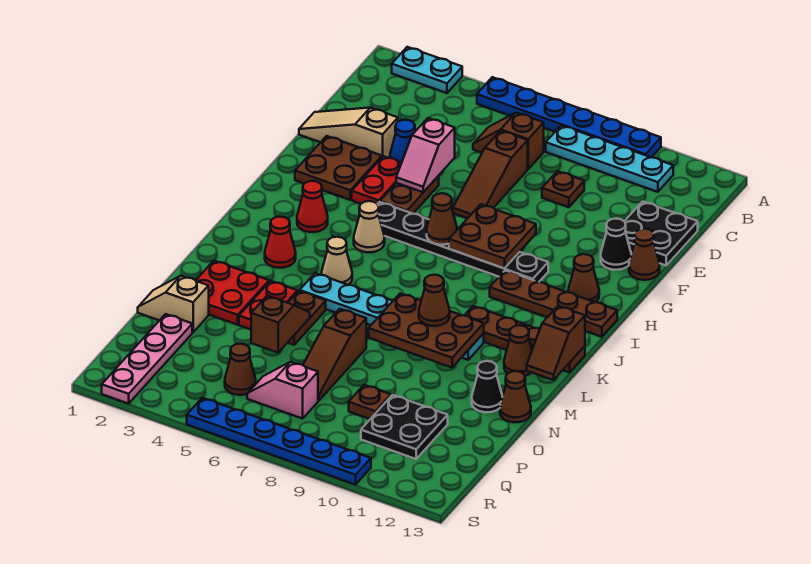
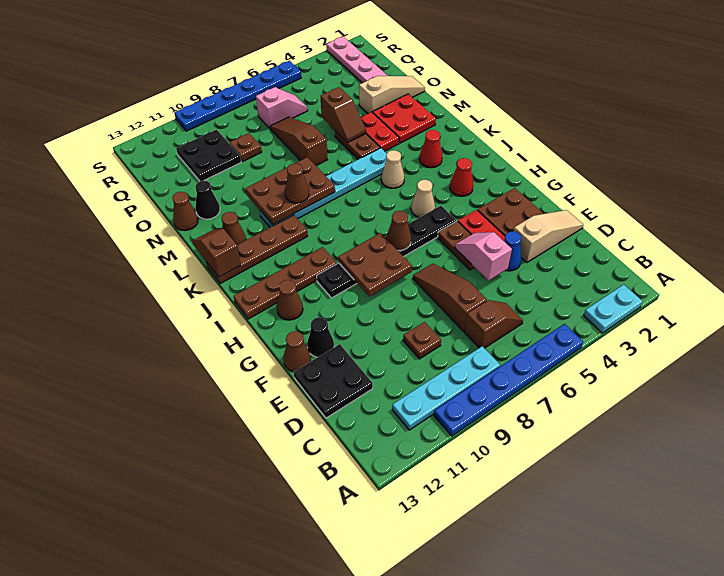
tan 1x2 slope [138,276,209,332] -> tan 1x3 slope [359,76,425,114]
brown 1x1 cone [225,344,256,395] -> none

